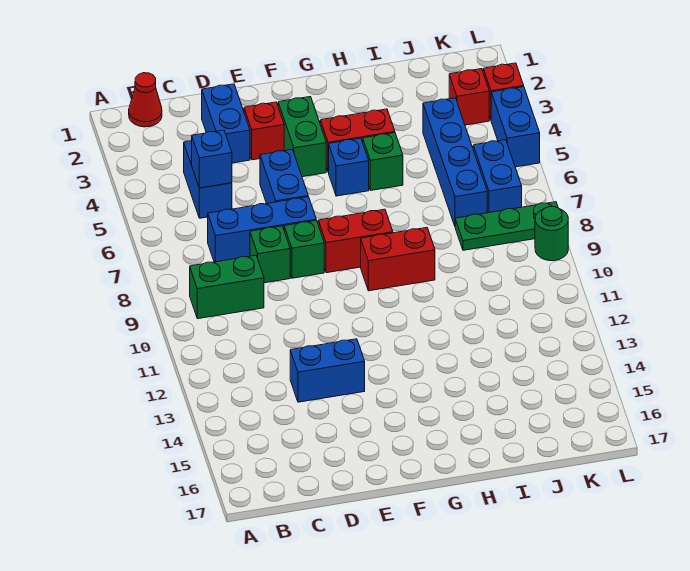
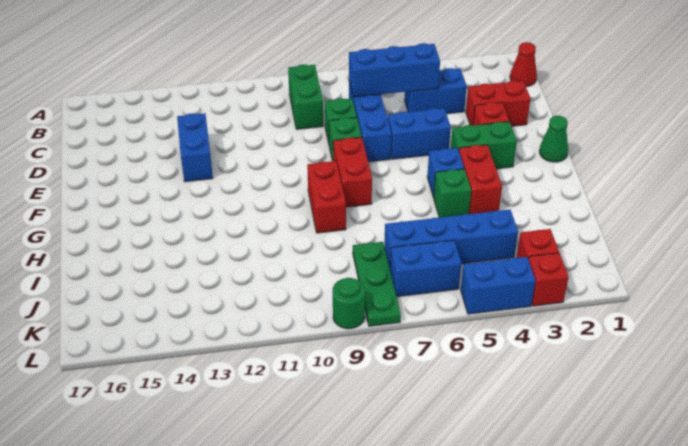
blue 1x1 brick [192,130,232,188] -> blue 1x3 brick [349,43,440,97]
blue 1x2 brick [202,84,250,163] -> red 1x2 brick [466,81,530,126]
none -> green 1x1 cone [539,116,568,162]

